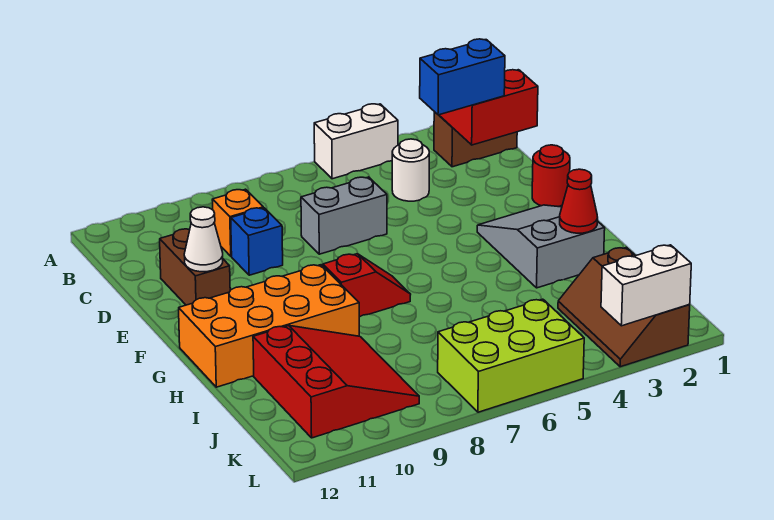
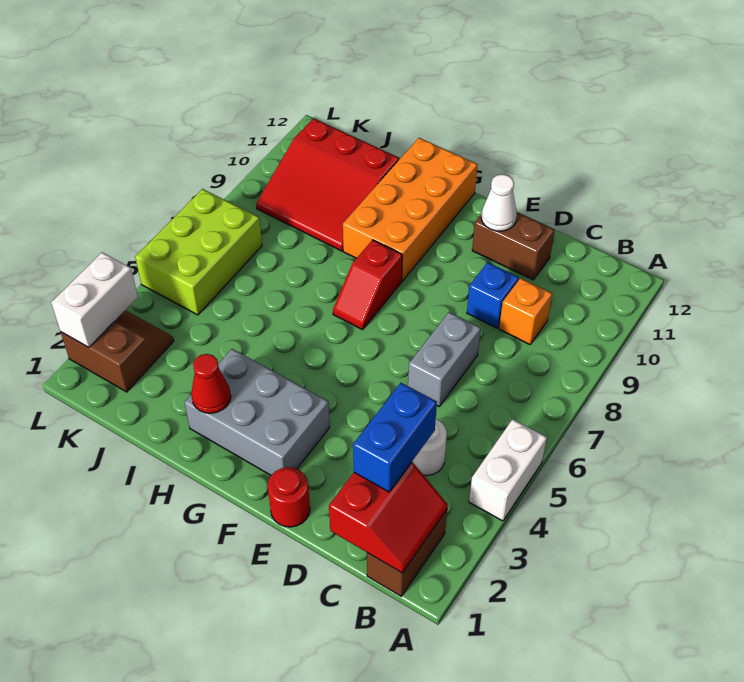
grey 2x3 slope [477,205,605,288] -> grey 2x3 brick [184,349,330,475]
brown 2x3 slope [558,247,690,367] -> brown 2x2 slope [61,310,174,392]

